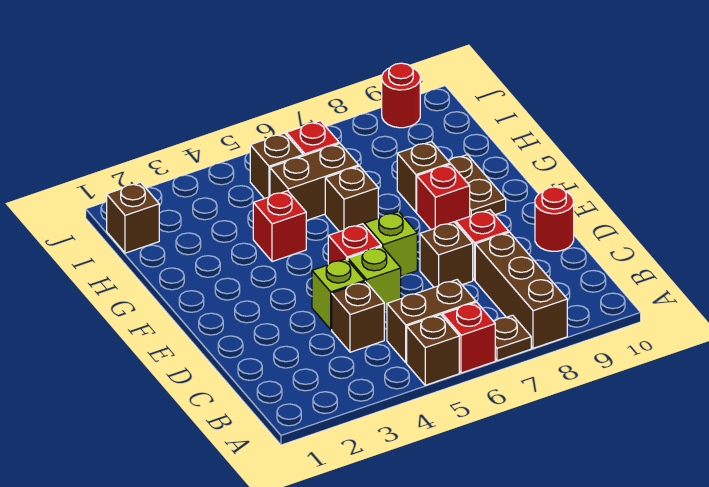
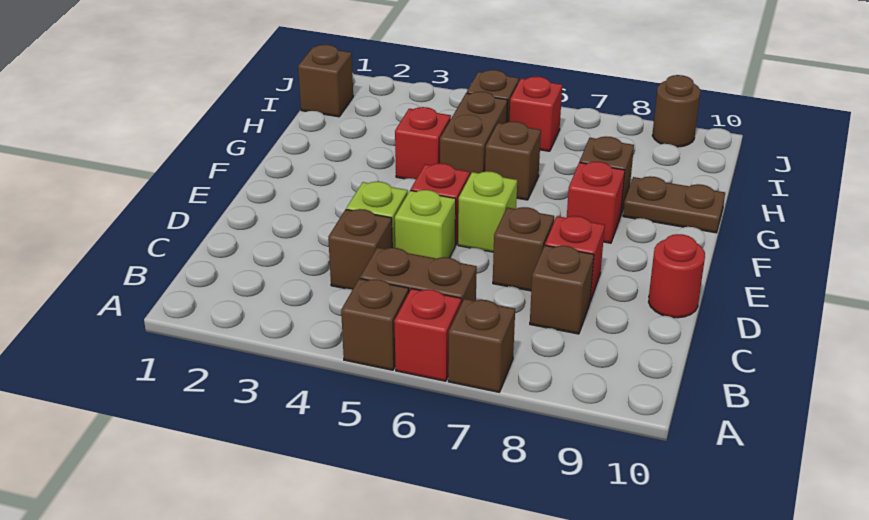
brown 1x1 plate [494,315,531,361] -> brown 1x1 brick [448,299,515,392]
brown 1x3 brick [475,232,567,348] -> brown 1x1 brick [530,245,594,334]
brown 1x2 plate [449,155,506,216] -> brown 1x2 plate turned to [623,176,725,233]
brown 1x2 brick [270,144,359,221] -> brown 1x2 brick turned to [440,92,508,175]
red 1x1 round brick [382,63,420,128] -> brown 1x1 round brick [652,75,700,147]

